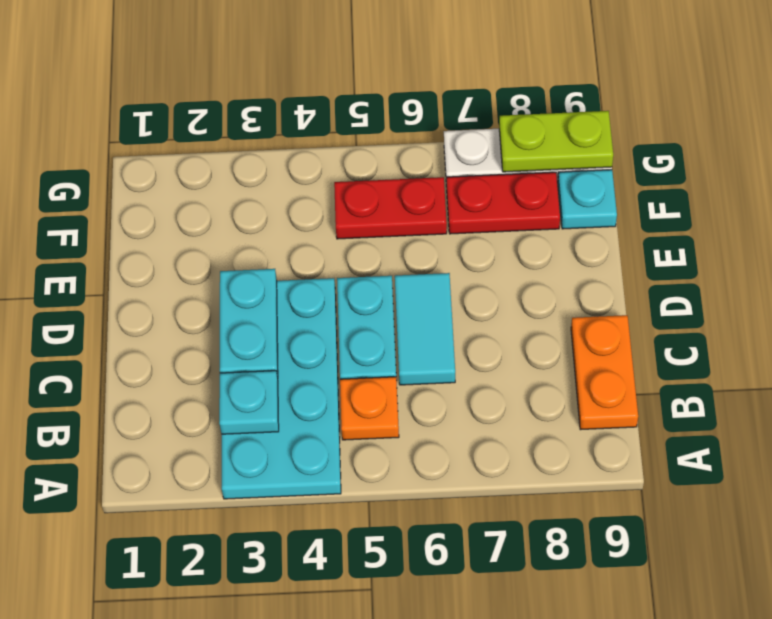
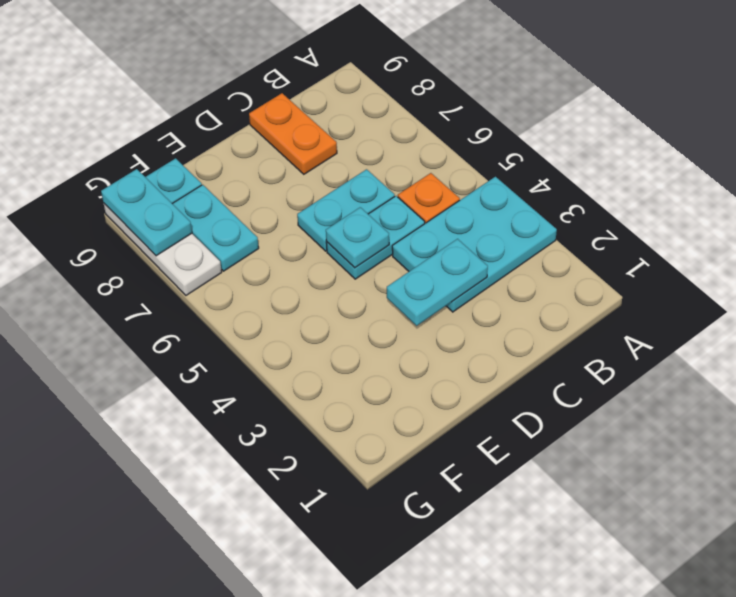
cyan 2x4 plate [222,278,341,499] -> cyan 2x3 plate [392,177,557,312]
cyan 1x1 plate [219,371,279,434] -> cyan 1x1 plate moved to [326,207,389,268]
orange 1x2 plate [571,315,638,430] -> orange 1x2 plate turned to [249,93,337,174]
cyan 1x2 tile [395,273,455,385] -> cyan 1x2 plate [297,169,395,251]
red 1x2 plate [334,177,447,239] -> none
red 1x2 plate [447,172,560,234] -> cyan 1x2 plate [172,185,259,271]
lime 1x2 plate [499,111,613,172] -> cyan 1x2 plate [101,169,192,256]

